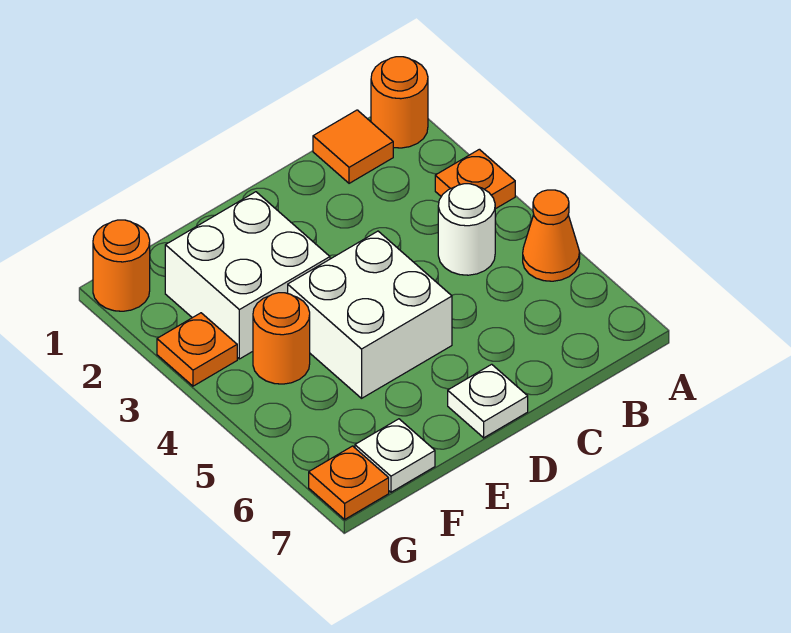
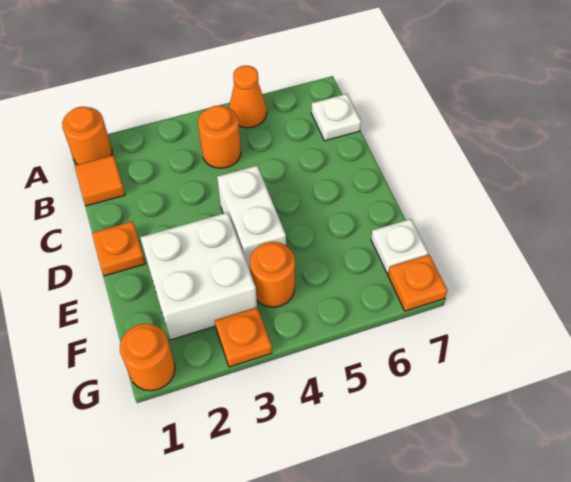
orange 1x1 plate [435,149,515,209] -> orange 1x1 plate moved to [92,221,145,276]
white 1x1 round brick [438,184,495,275] -> orange 1x1 round brick [198,106,241,168]
white 2x2 brick [288,231,452,398] -> white 1x2 brick [217,166,286,273]
white 1x1 plate [448,364,528,438] -> white 1x1 plate moved to [311,94,361,141]

